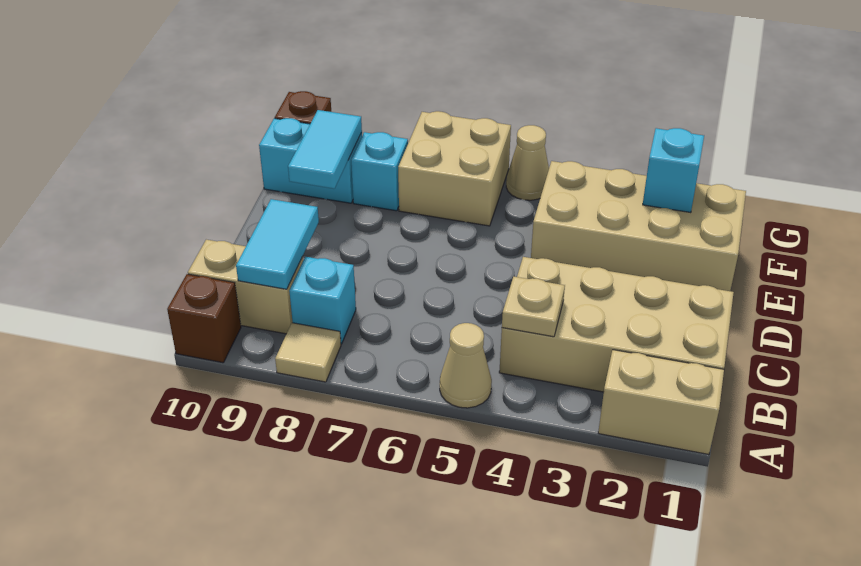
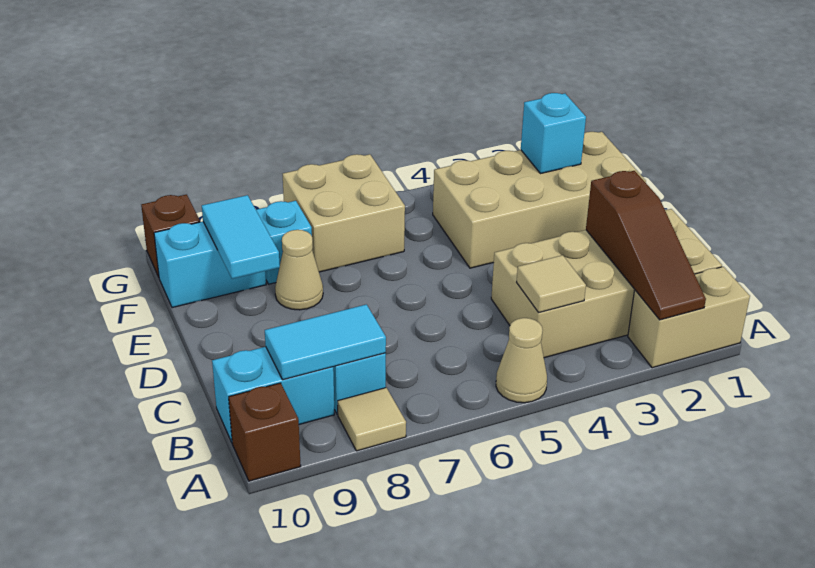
none -> brown 1x3 slope [586,171,706,320]
tan 1x1 plate [502,276,565,337] -> tan 1x1 tile [516,255,586,313]
tan 1x2 brick [188,240,303,334] -> cyan 1x2 brick [212,347,334,442]
cyan 1x2 tile [236,199,319,289] -> cyan 1x2 tile turned to [265,304,386,380]
tan 1x1 cone [506,125,549,200] -> tan 1x1 cone moved to [275,230,323,310]

